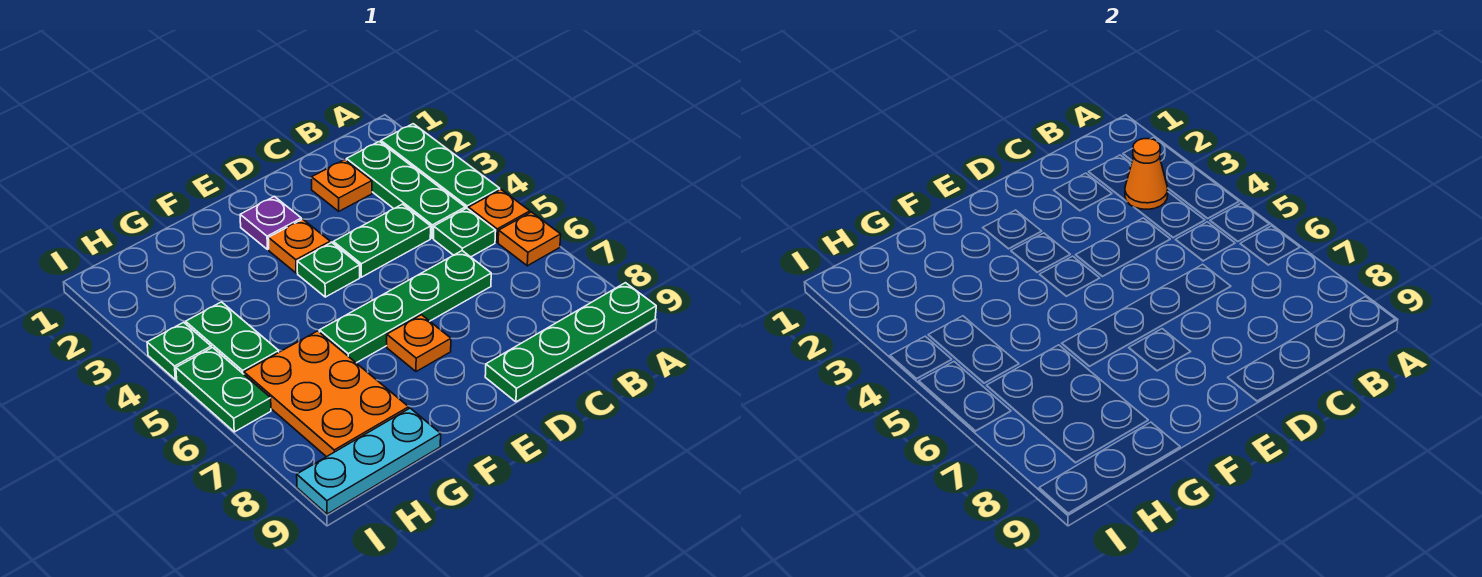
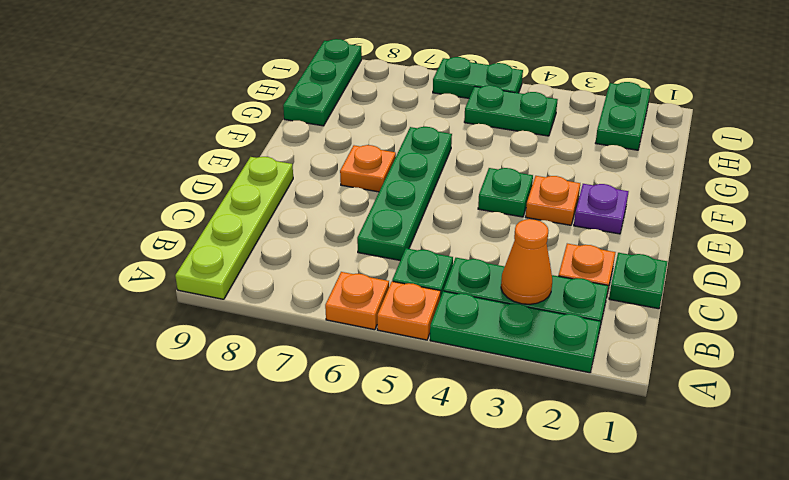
green 1x4 plate [485,283,656,402] -> lime 1x4 plate [175,157,293,299]
green 1x2 plate [333,204,431,277] -> green 1x2 plate moved to [596,82,651,150]
orange 2x3 plate [244,331,409,457] -> none
cyan 1x3 plate [297,408,441,514] -> green 1x3 plate [283,39,362,126]
green 1x1 plate [147,322,211,380] -> green 1x1 plate moved to [609,253,667,309]

